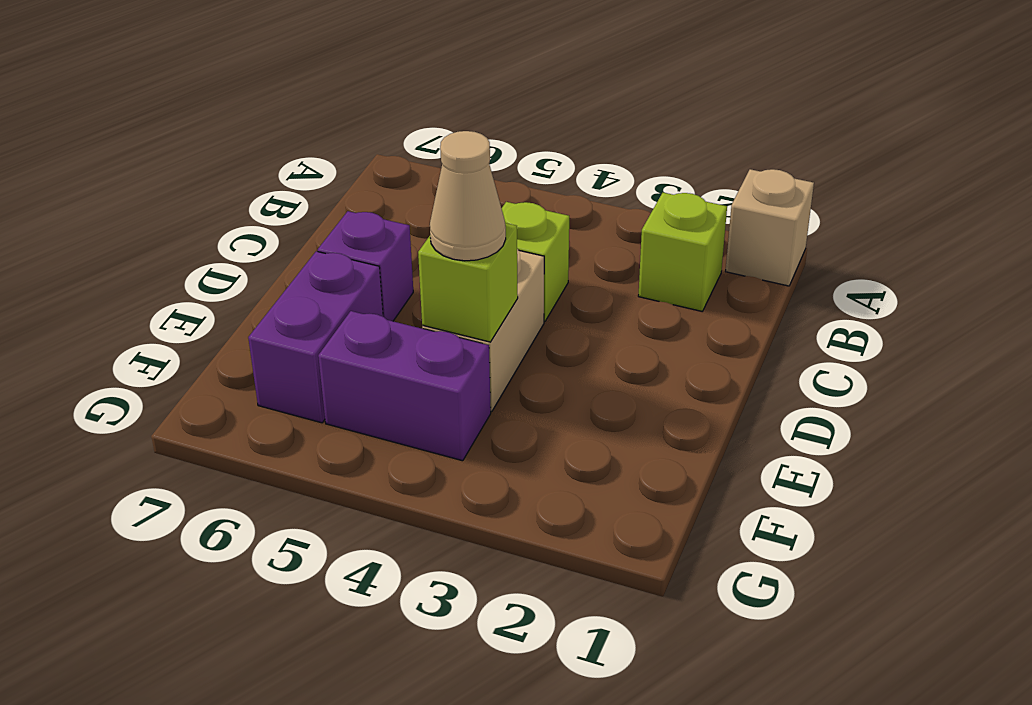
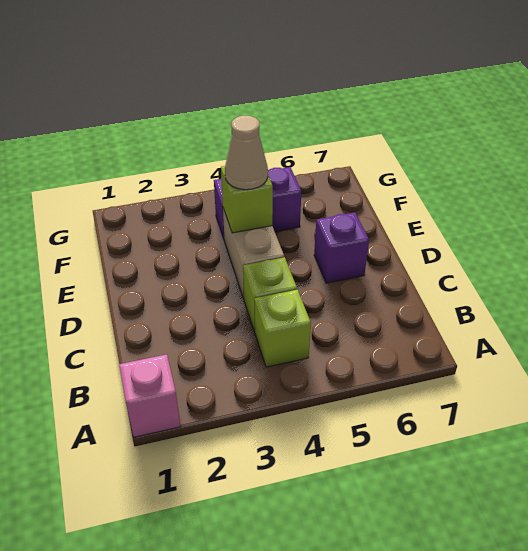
tan 1x1 brick [725,169,814,286] -> pink 1x1 brick [119,354,181,437]
lime 1x1 brick [638,193,727,311] -> lime 1x1 brick moved to [254,290,311,367]
purple 1x2 brick [248,251,383,423] -> none

